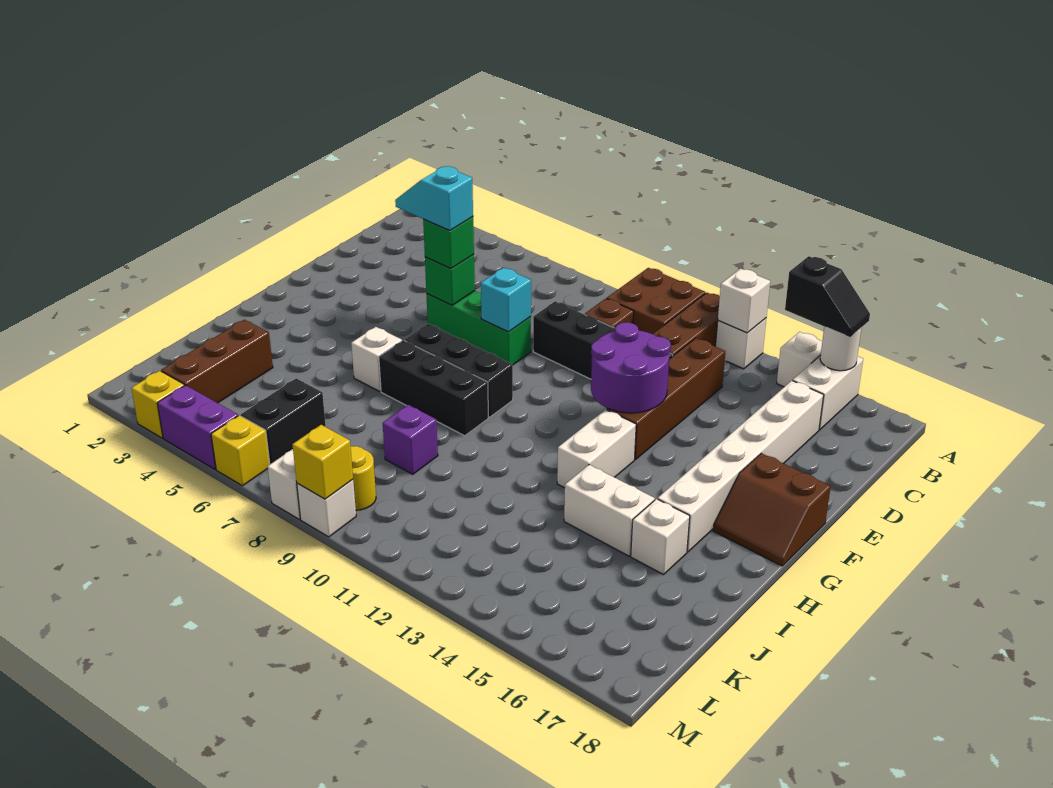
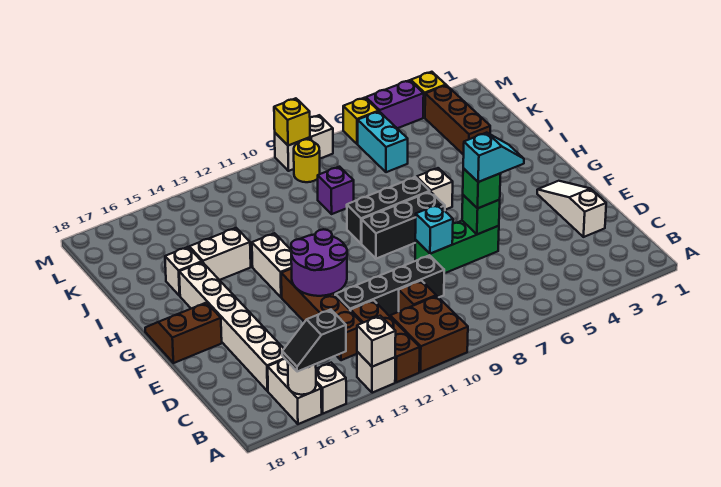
none -> white 1x3 slope [537,181,606,237]
black 1x2 brick [241,378,326,464] -> cyan 1x2 brick [358,112,408,172]

